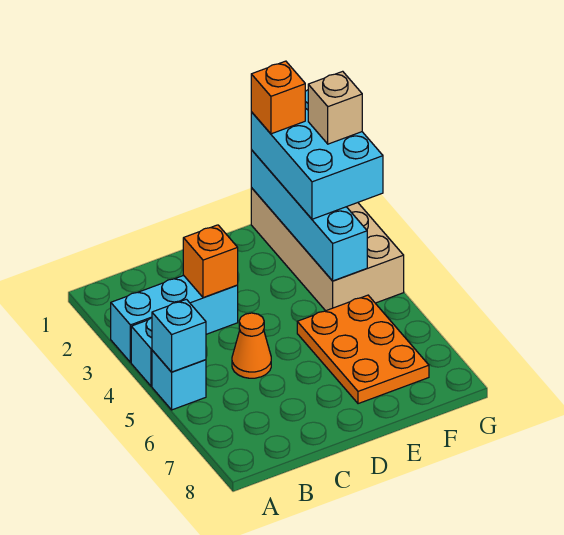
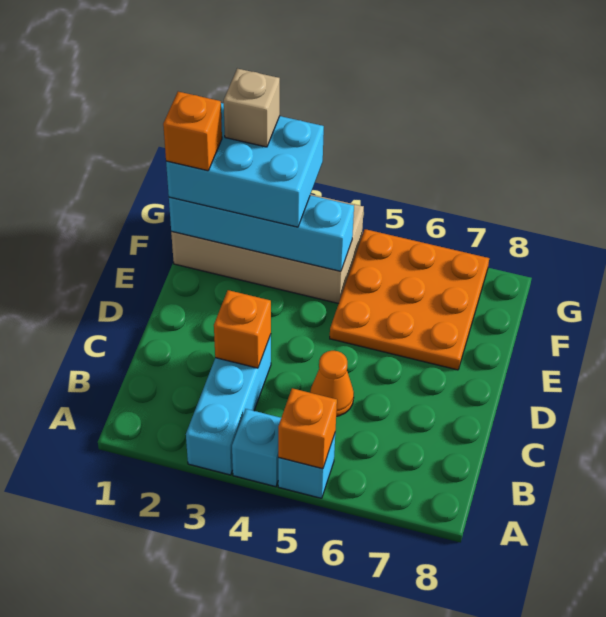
cyan 1x1 brick [152,299,206,372] -> orange 1x1 brick [278,388,337,469]
orange 2x3 plate [297,295,429,404] -> orange 3x3 plate [330,229,489,370]

